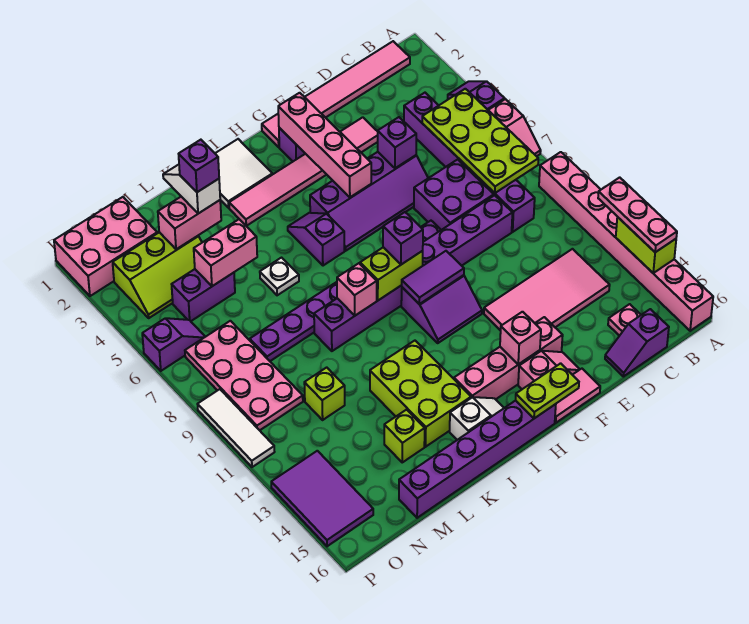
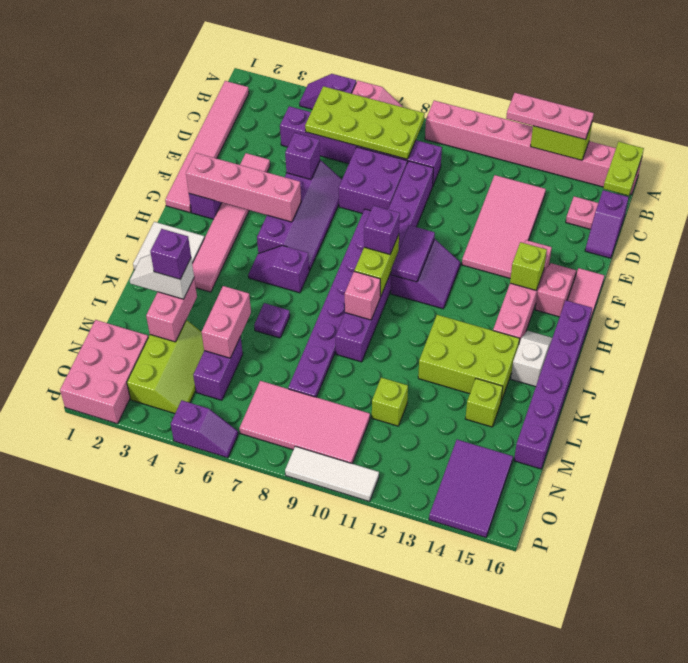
pink 1x1 brick [500,312,541,364] -> lime 1x1 brick [510,242,547,290]
lime 1x2 plate [516,363,579,418] -> lime 1x2 plate moved to [603,142,644,196]
white 1x1 plate [260,258,299,295] -> purple 1x1 plate [254,303,290,338]
pink 2x4 plate [185,321,303,430] -> pink 2x4 tile [239,381,370,464]
purple 1x2 slope [142,318,205,371] -> purple 1x2 slope turned to [171,400,238,458]
purple 2x3 tile [271,451,373,546] -> purple 2x3 tile turned to [429,440,513,537]

